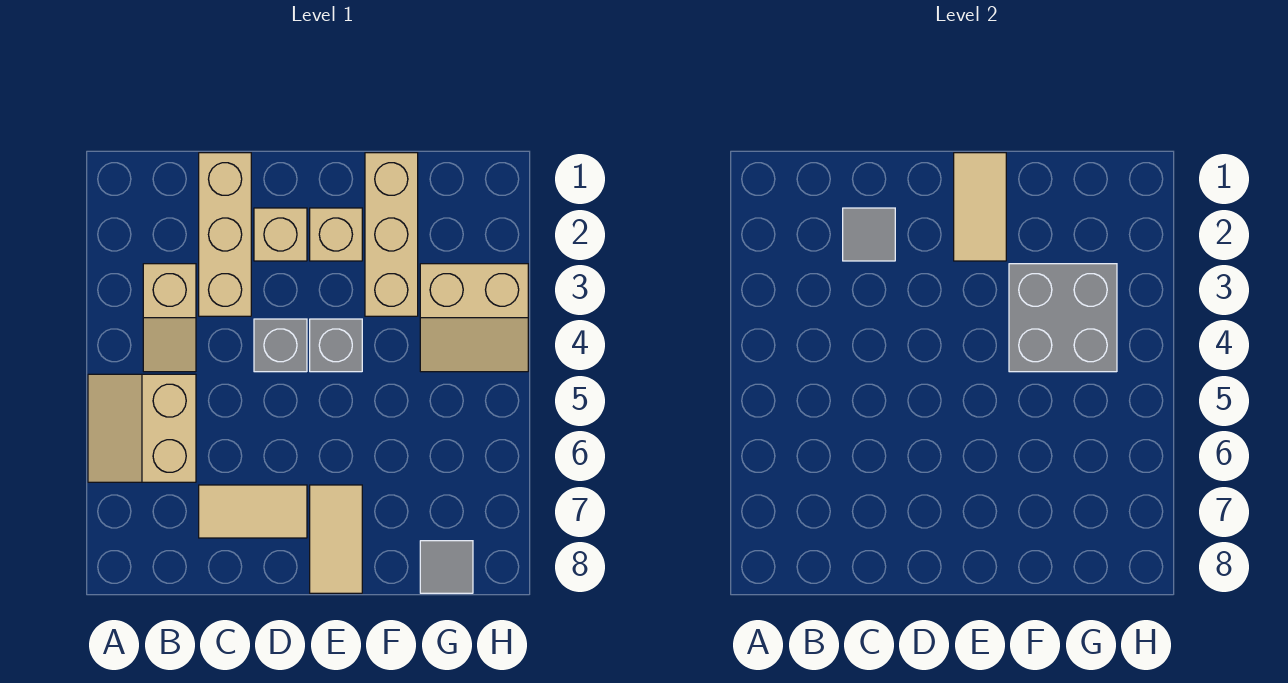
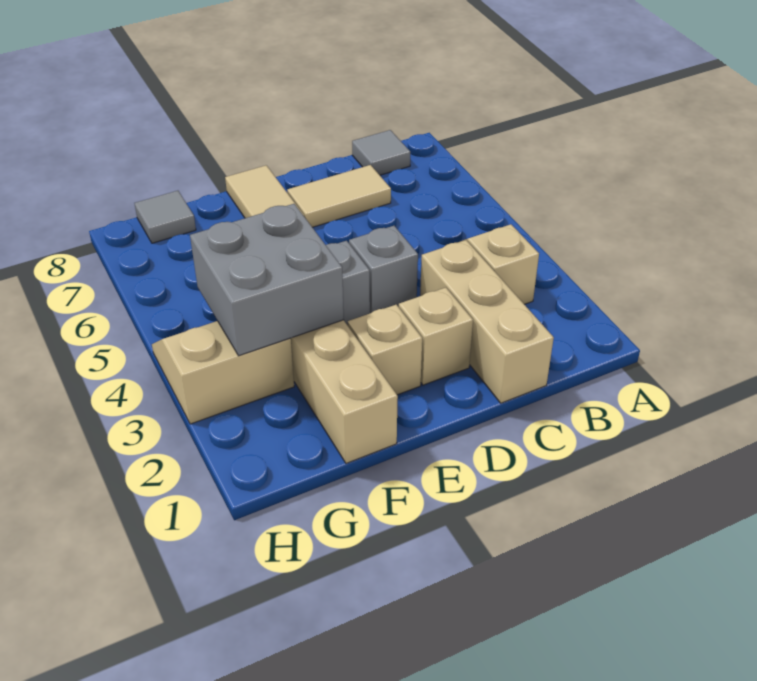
tan 2x2 slope [88,374,196,482] -> none
grey 1x1 tile [843,208,895,261] -> grey 1x1 tile moved to [352,130,410,175]
tan 1x2 tile [954,153,1006,261] -> none

